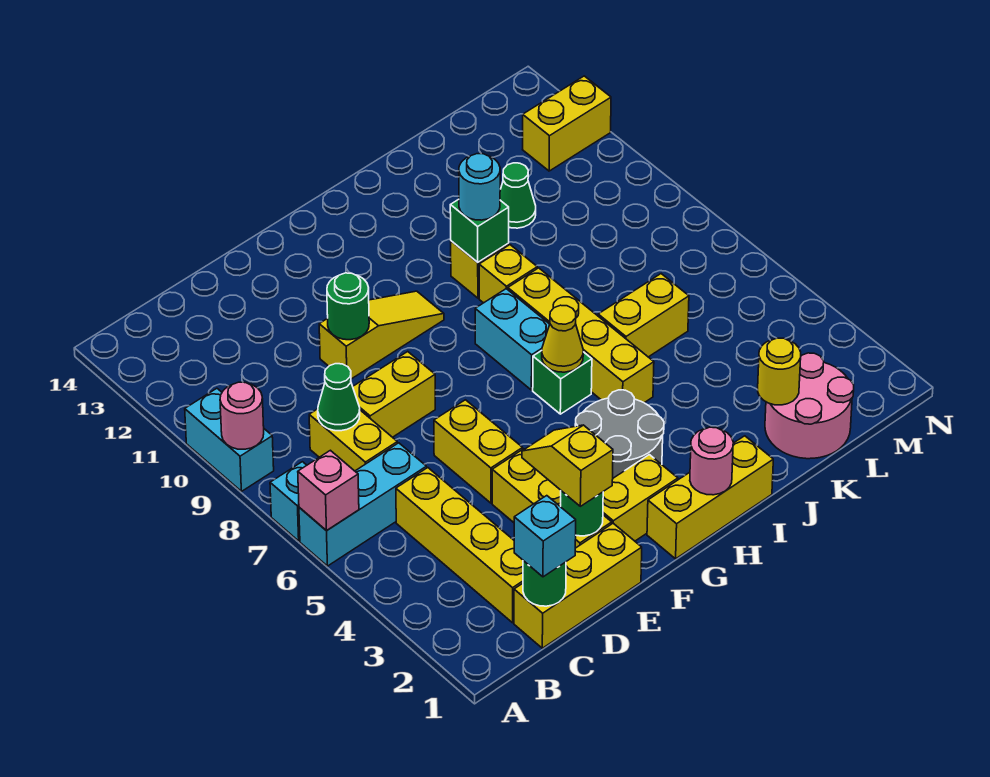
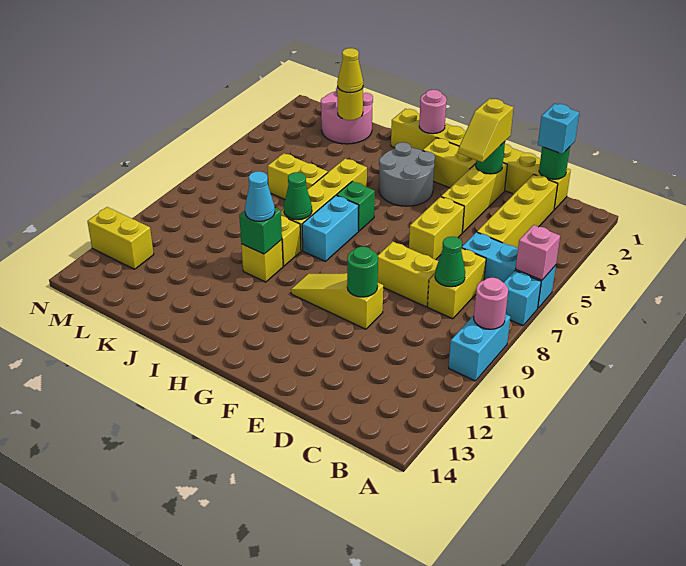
yellow 1x1 cone [542,305,583,372] -> yellow 1x1 cone moved to [337,48,363,93]
cyan 1x1 round brick [459,154,500,220] -> cyan 1x1 cone [245,171,275,221]
green 1x1 cone [500,163,536,228] -> green 1x1 cone moved to [284,172,312,220]

